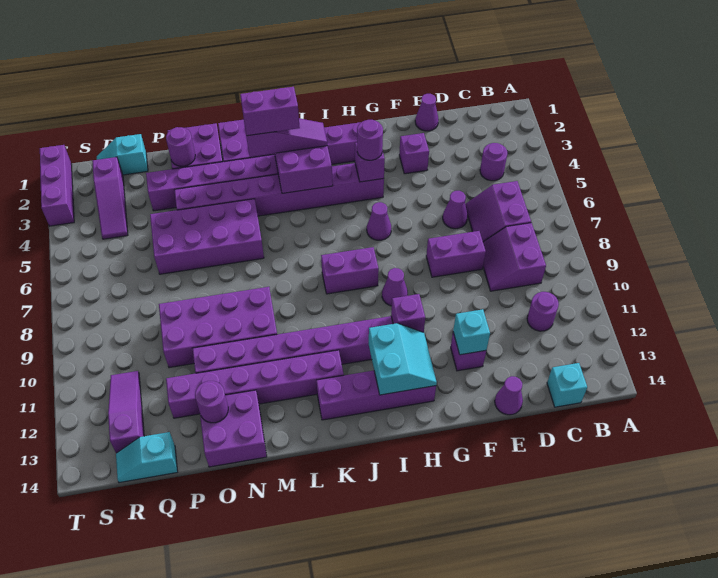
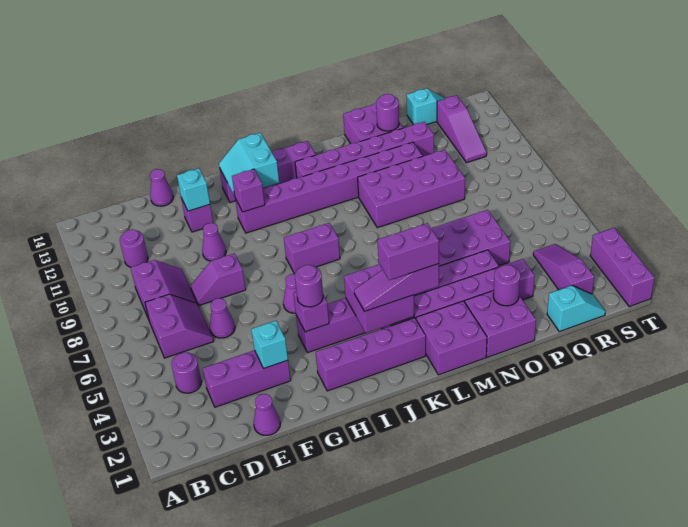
cyan 1x1 brick [547,363,587,407] -> cyan 1x1 brick moved to [251,321,288,368]
purple 1x2 brick [426,231,486,277] -> purple 1x2 slope [191,253,246,305]
purple 1x1 brick [399,133,429,174] -> purple 1x3 brick [203,350,291,407]
purple 1x1 cone [382,268,408,306] -> purple 1x1 cone moved to [202,223,226,261]

